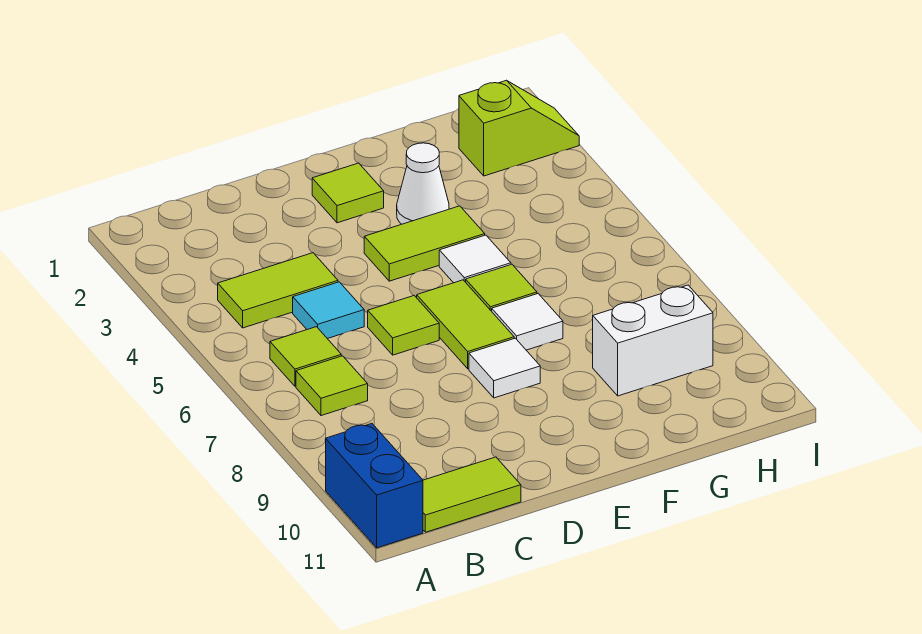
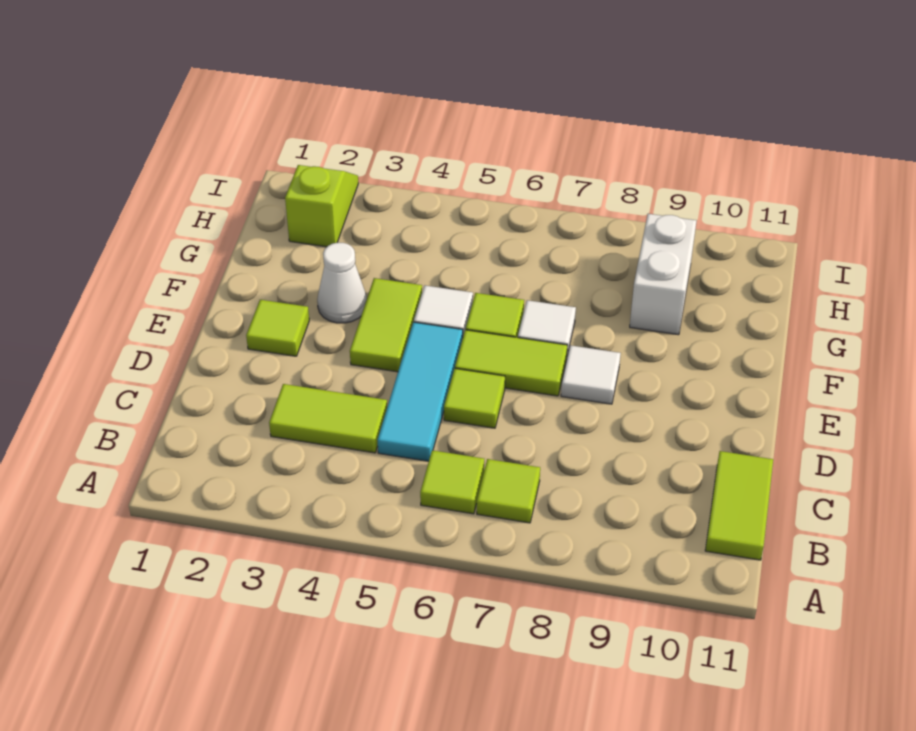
blue 1x2 brick [326,424,423,548] -> none
lime 1x2 tile [218,253,338,328] -> lime 1x2 tile turned to [269,384,387,453]
cyan 1x1 tile [293,282,364,339] -> cyan 1x3 tile [378,322,463,461]

